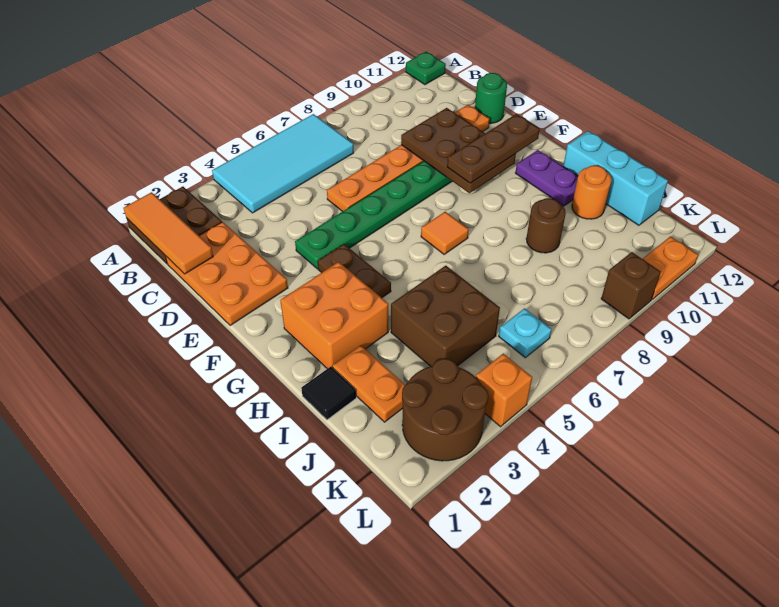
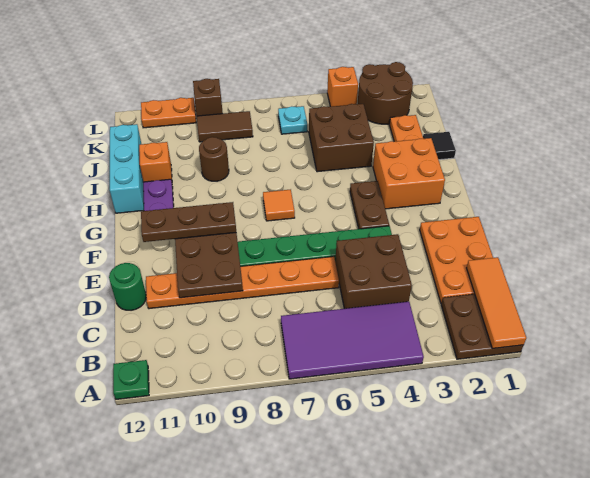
cyan 2x4 tile [212,114,354,213] -> purple 2x4 tile [281,302,424,379]
none -> brown 2x2 brick [335,234,412,309]
orange 1x1 round brick [572,166,612,219] -> orange 1x1 brick [139,142,172,182]
none -> brown 1x2 tile [197,111,253,142]

